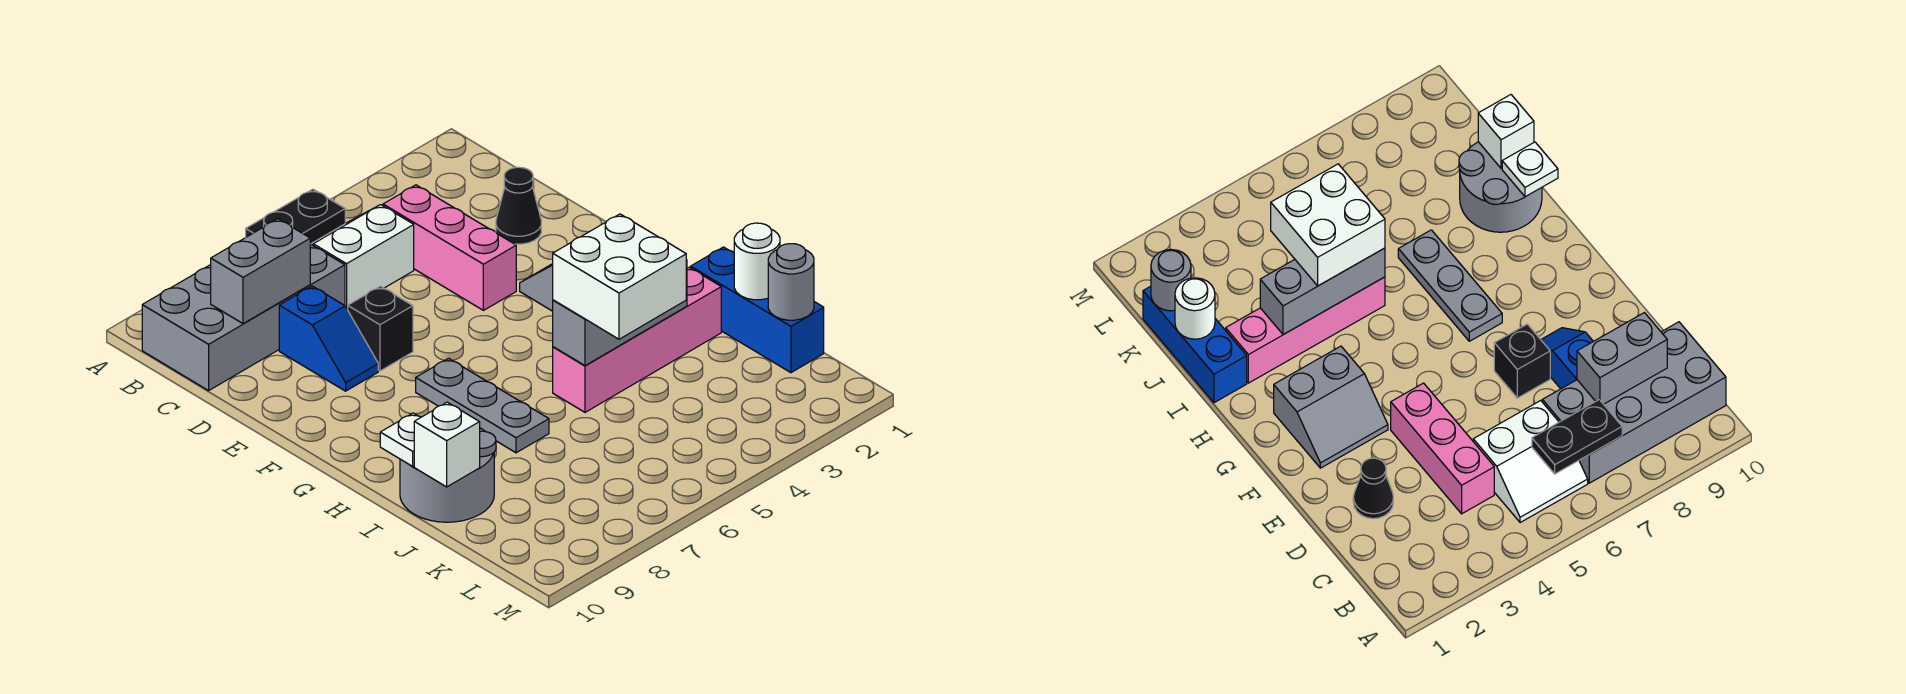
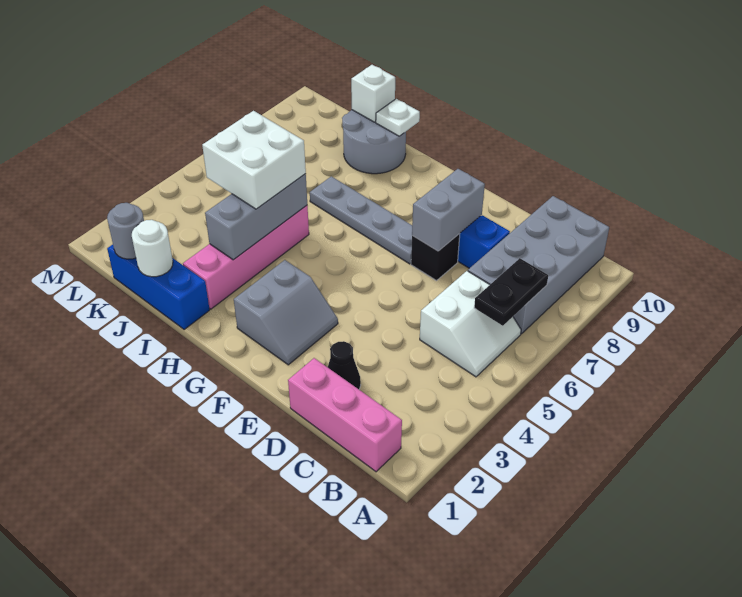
pink 1x3 brick [383,185,516,310] -> pink 1x3 brick moved to [288,358,402,472]
grey 1x2 brick [211,219,310,324] -> grey 1x2 brick moved to [412,169,485,251]
grey 1x3 plate [416,358,549,453] -> grey 1x4 plate [310,176,412,264]

